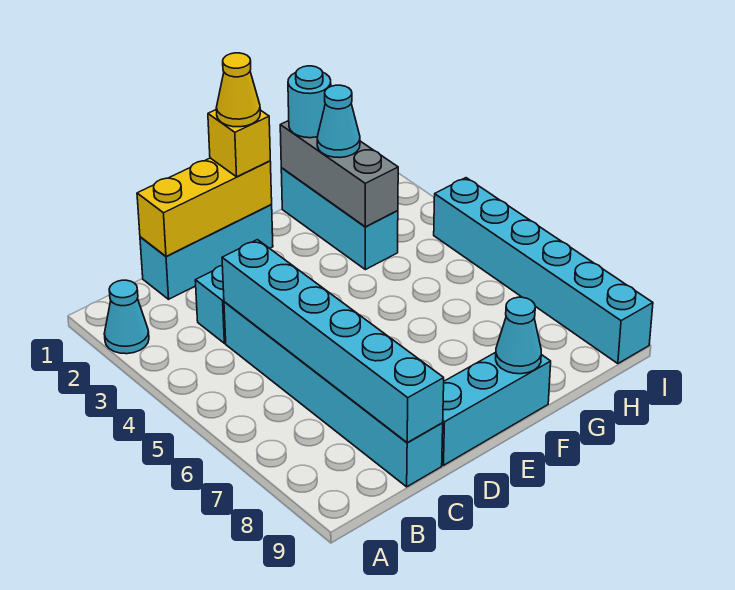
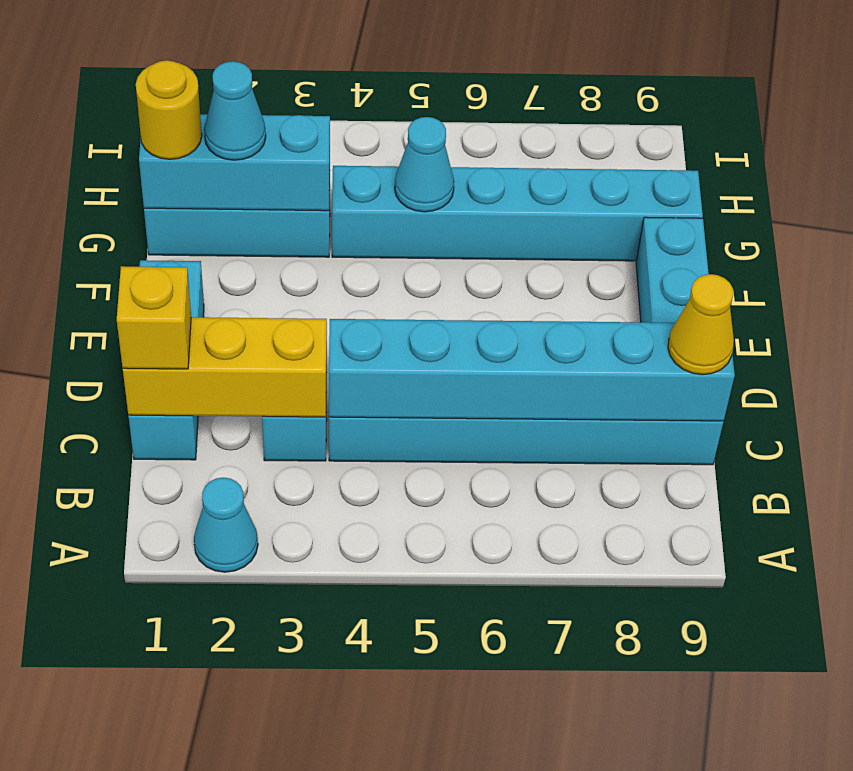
yellow 1x3 brick [137,158,272,257] -> yellow 1x3 brick turned to [123,317,327,417]
yellow 1x1 brick [208,110,270,177] -> yellow 1x1 brick moved to [117,266,191,369]
yellow 1x1 cone [216,53,260,127] -> yellow 1x1 cone moved to [668,274,734,375]
cyan 1x1 cone [496,297,541,374] -> cyan 1x1 cone moved to [395,117,454,212]
grey 1x3 brick [280,121,398,227] -> cyan 1x3 brick [139,114,330,211]
cyan 1x1 round brick [288,66,331,138] -> yellow 1x1 round brick [136,60,202,159]
cyan 1x6 brick [434,178,653,364] -> cyan 1x6 brick moved to [332,166,703,261]

